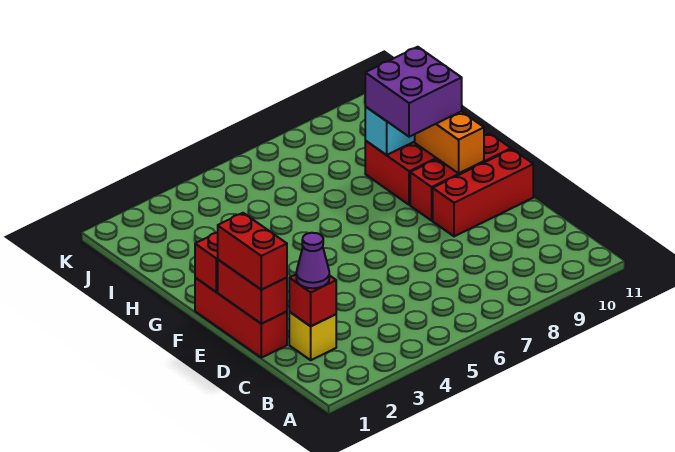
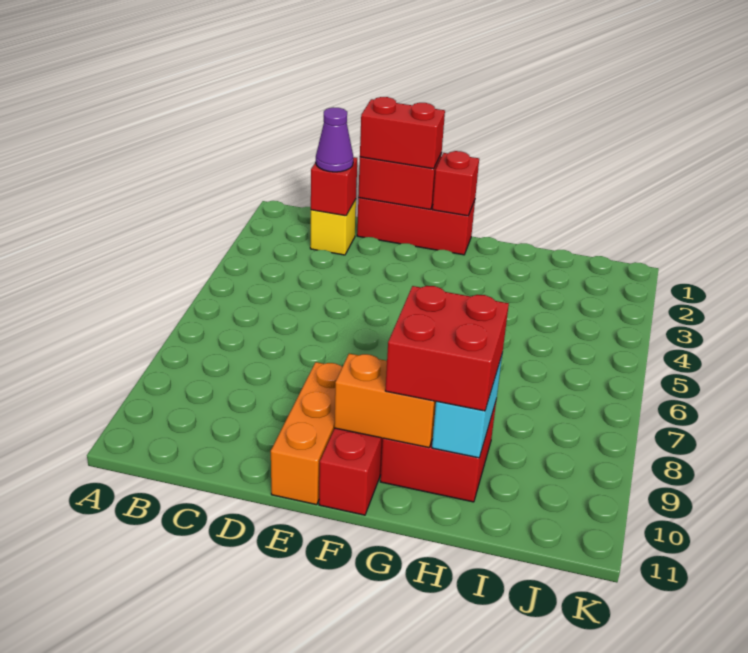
red 1x3 brick [433,149,533,236] -> orange 1x3 brick [271,362,342,505]
purple 2x2 brick [365,47,462,137] -> red 2x2 brick [385,286,509,411]

